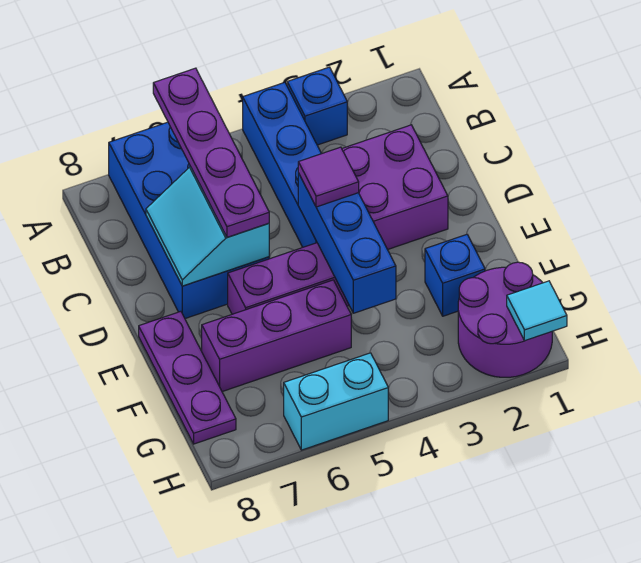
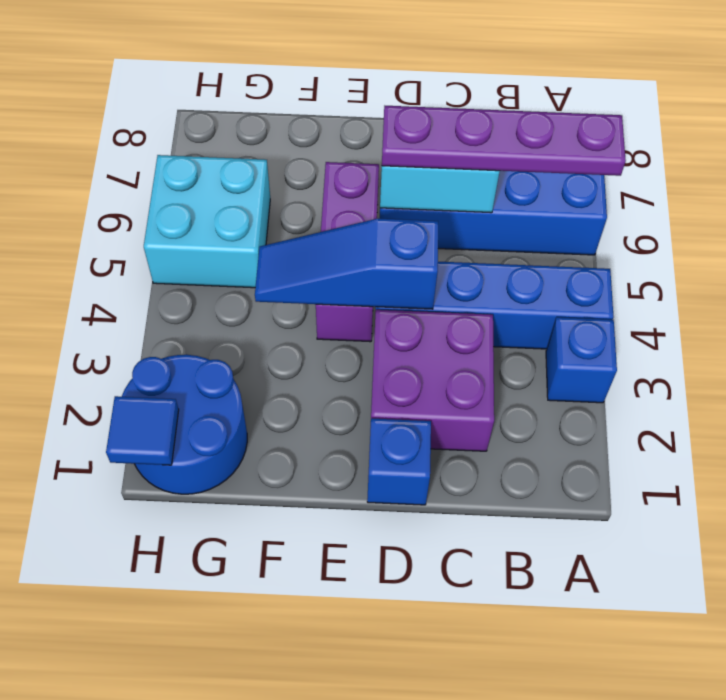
blue 1x3 brick [298,173,396,313] -> blue 1x3 slope [255,218,438,309]
purple 1x1 tile [298,147,359,207] -> none
purple 1x3 plate [139,311,236,444] -> none
blue 1x1 brick [425,235,485,316] -> blue 1x1 brick moved to [367,419,431,505]
purple 1x3 brick [202,280,351,392] -> none
purple 2x2 round brick [458,262,552,377] -> blue 2x2 round brick [122,355,247,494]
cyan 1x1 tile [507,281,567,341] -> blue 1x1 tile [106,396,179,465]
cyan 1x2 brick [284,353,388,450] -> cyan 2x2 brick [144,155,270,288]

